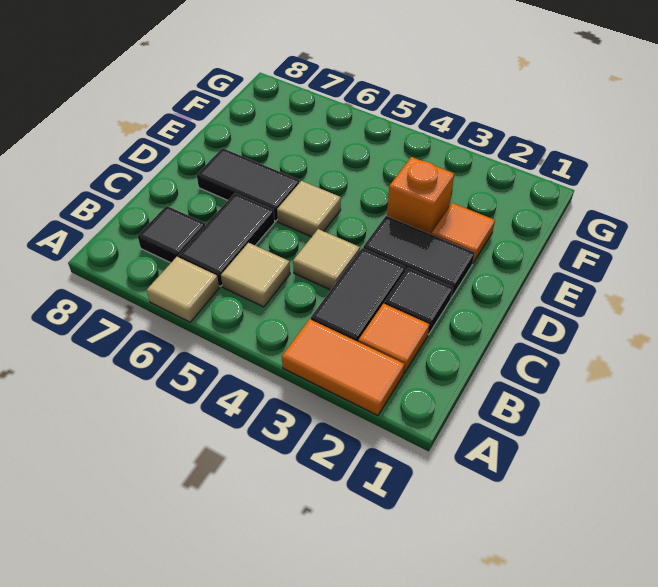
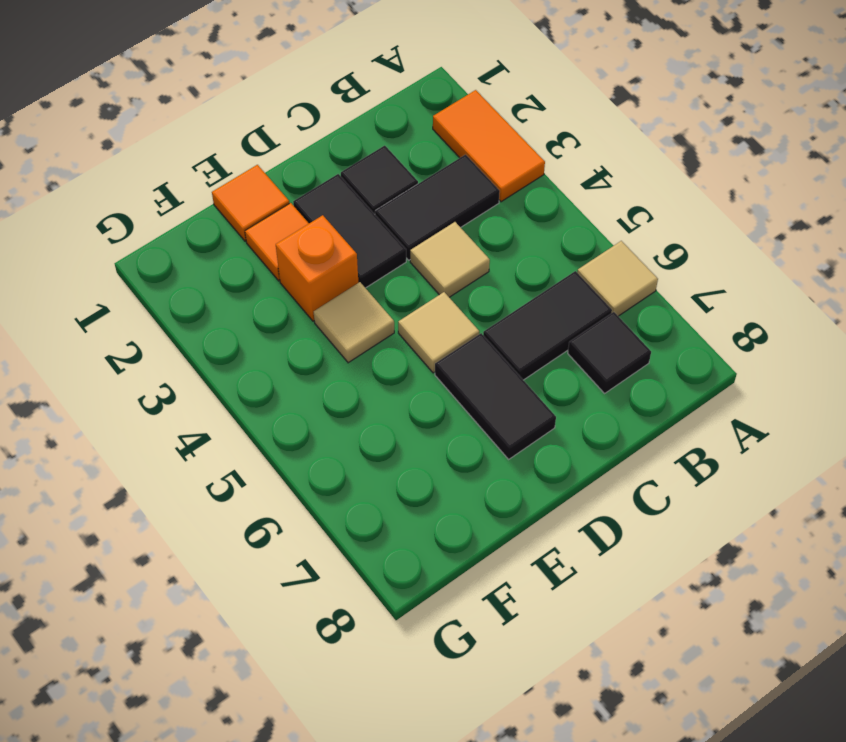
orange 1x1 tile [358,304,429,373] -> orange 1x1 tile moved to [212,165,289,241]
tan 1x1 tile [221,243,290,307] -> tan 1x1 tile moved to [314,282,394,363]

